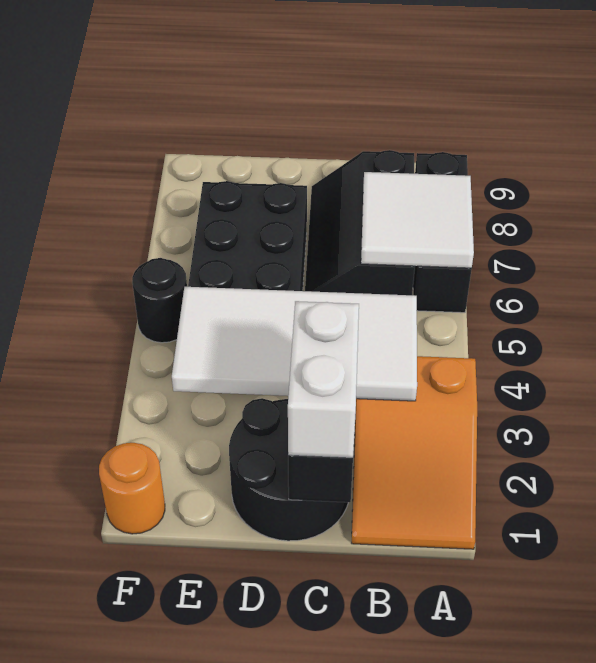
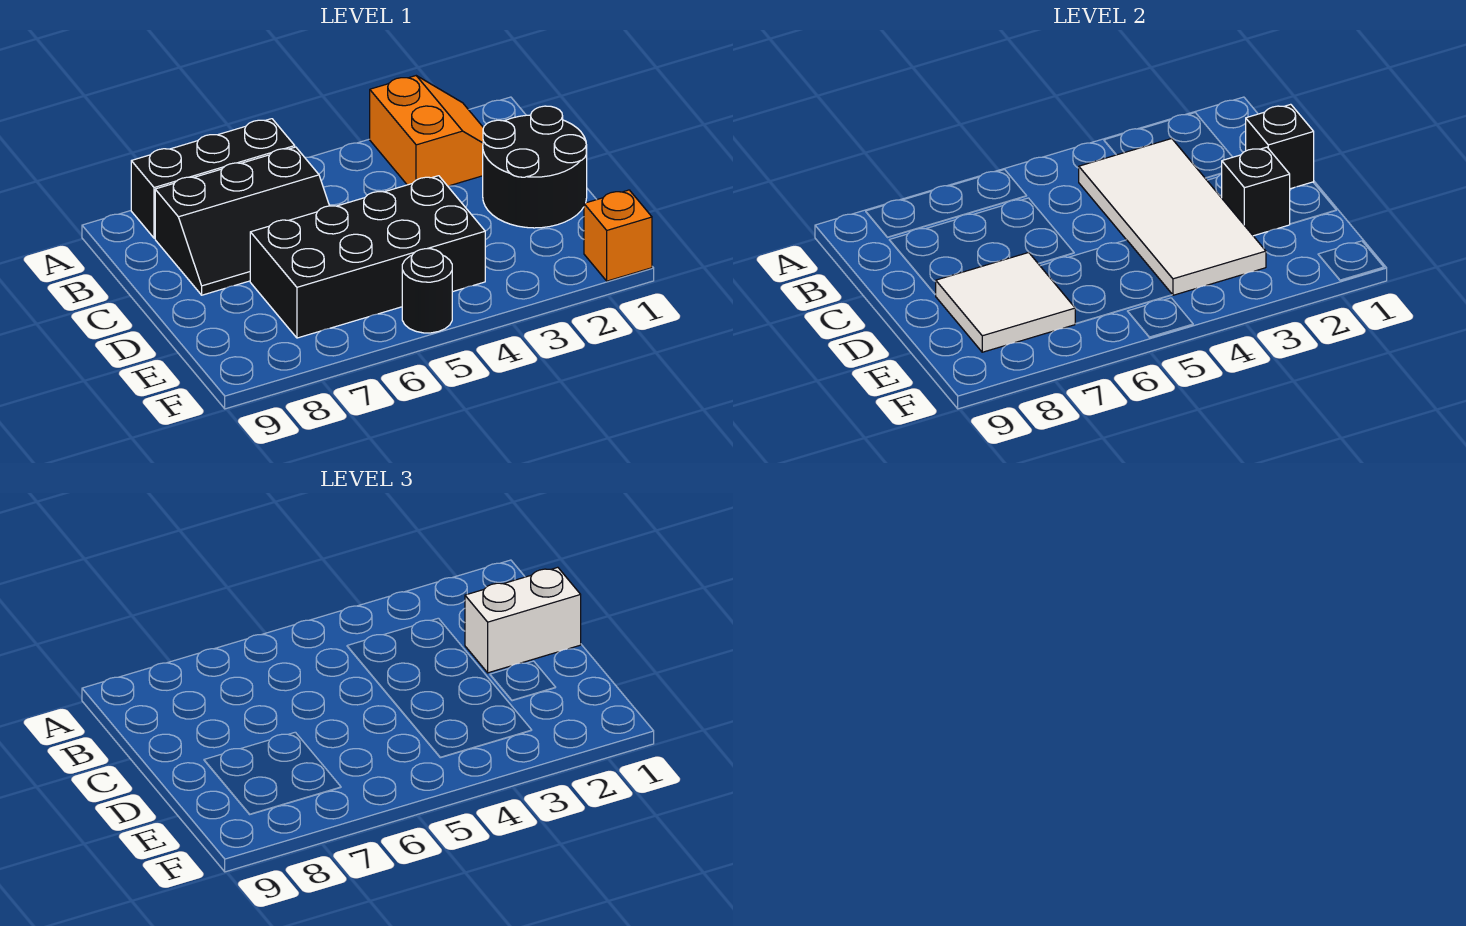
orange 2x3 slope [352,356,477,549] -> orange 2x2 slope [370,76,483,186]
white 2x2 tile [361,172,474,268] -> white 2x2 tile moved to [936,253,1075,352]
none -> black 1x1 brick [1222,147,1290,236]
orange 1x1 round brick [99,443,165,534] -> orange 1x1 brick [584,190,652,281]

